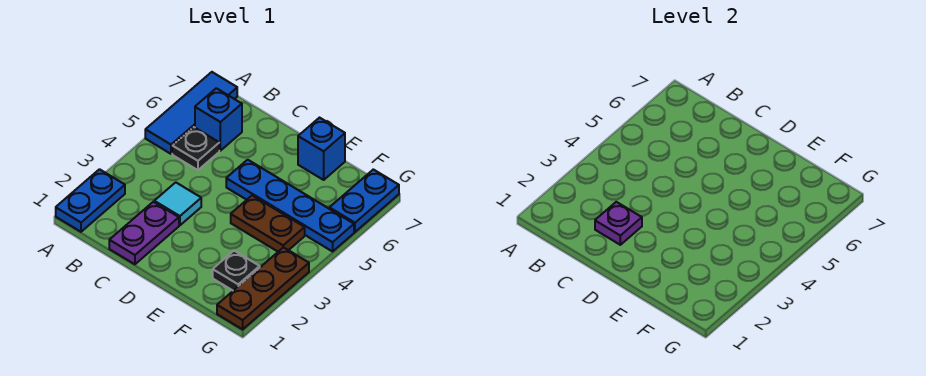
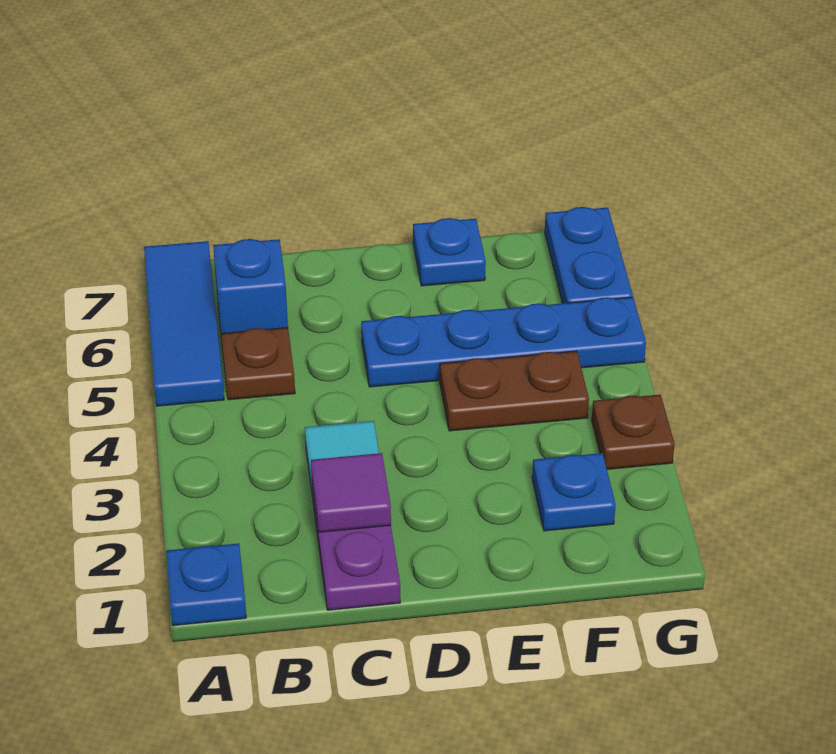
blue 1x2 plate [56,169,125,232] -> blue 1x1 plate [166,543,246,626]
black 1x1 plate [172,127,219,170] -> brown 1x1 plate [221,328,295,400]
purple 1x1 plate [595,202,642,245] -> purple 1x1 tile [311,453,391,532]
blue 1x1 brick [298,118,345,180] -> blue 1x1 plate [413,218,486,286]
black 1x1 plate [213,251,260,291] -> blue 1x1 plate [532,453,616,531]
brown 1x3 plate [217,247,309,329] -> brown 1x1 plate [592,395,674,469]

